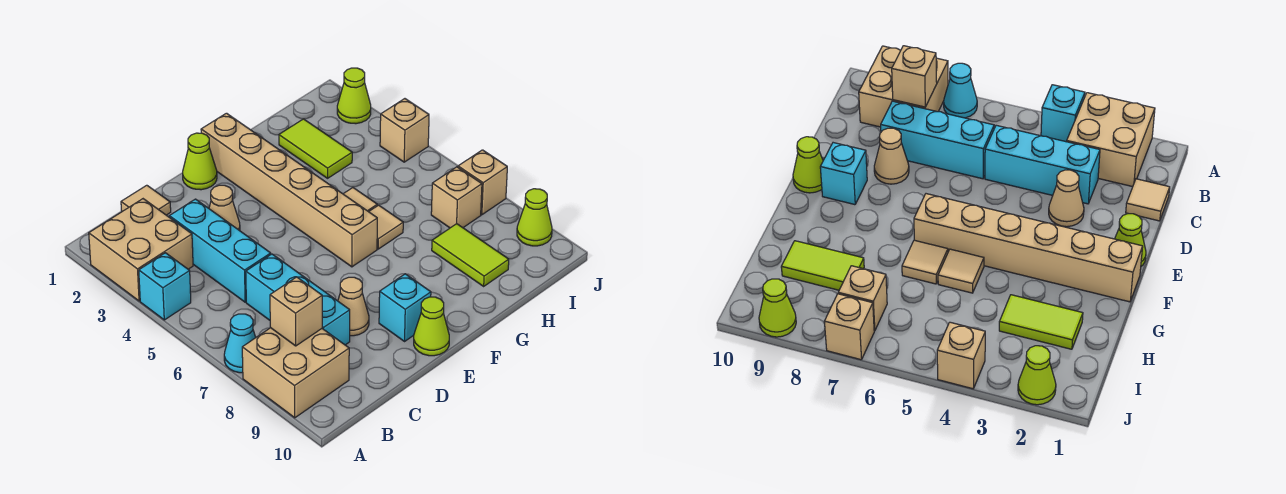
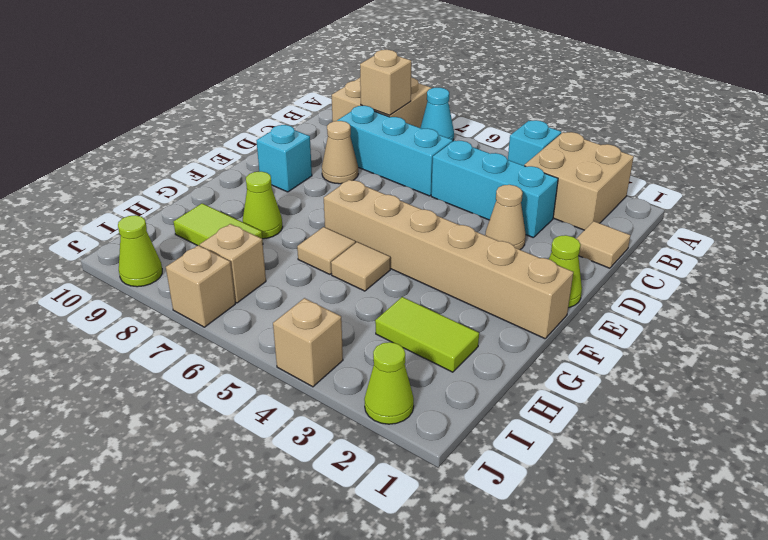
lime 1x1 cone [414,297,449,356] -> lime 1x1 cone moved to [243,172,283,239]

